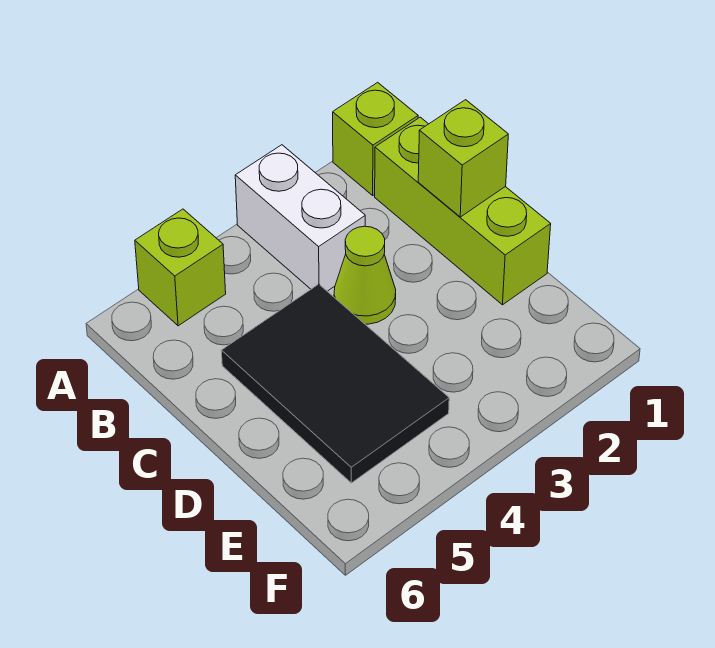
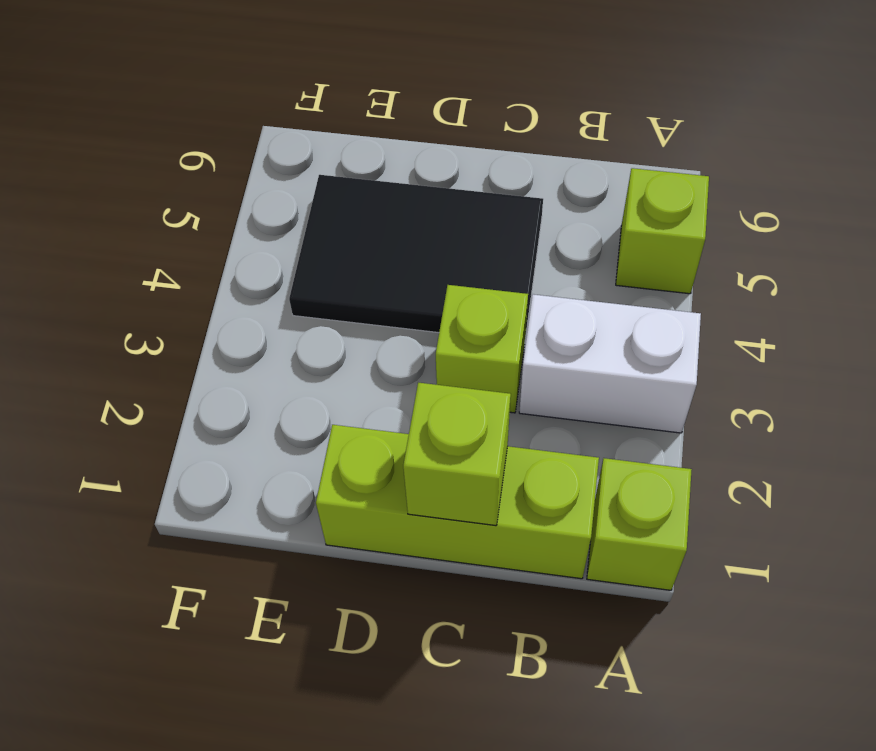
lime 1x1 cone [334,226,396,324] -> lime 1x1 brick [436,285,528,413]

